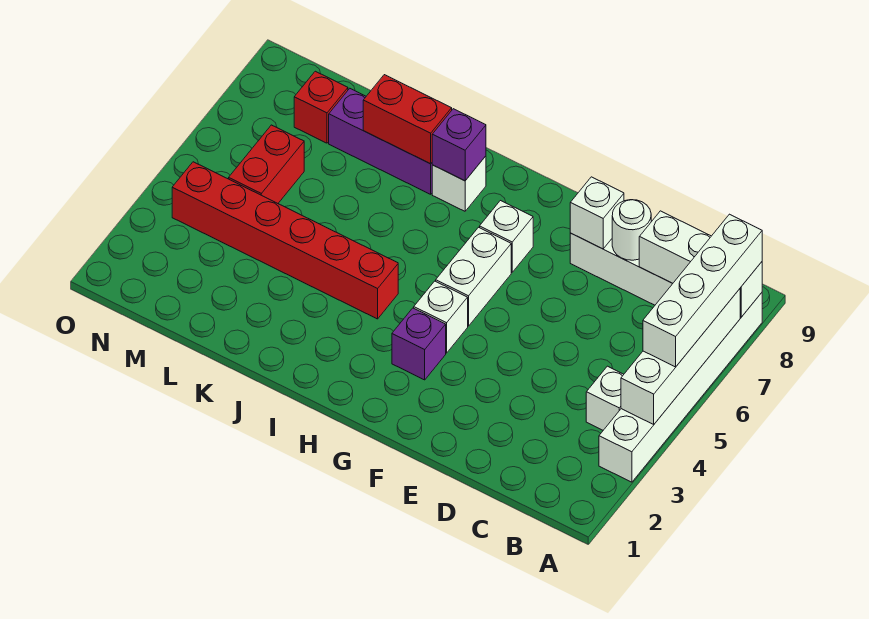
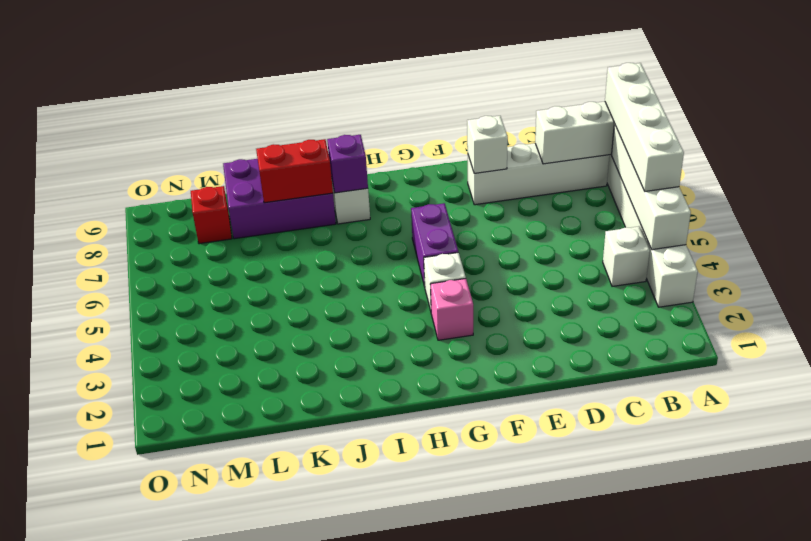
white 1x1 round brick [612,200,651,260] -> none
purple 1x1 brick [392,308,446,380] -> pink 1x1 brick [430,279,473,340]
white 1x2 brick [436,227,511,326] -> purple 1x2 brick [411,203,458,287]
white 1x1 brick [480,201,533,272] -> none
red 1x6 brick [172,162,398,319] -> none
purple 1x3 brick [329,89,432,194] -> purple 2x3 brick [223,159,336,239]
red 1x2 brick [229,125,304,203] -> none

